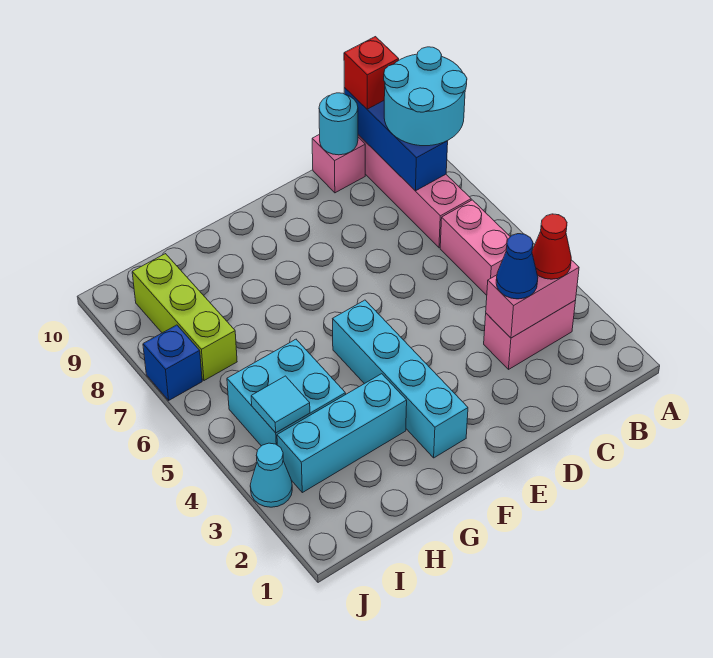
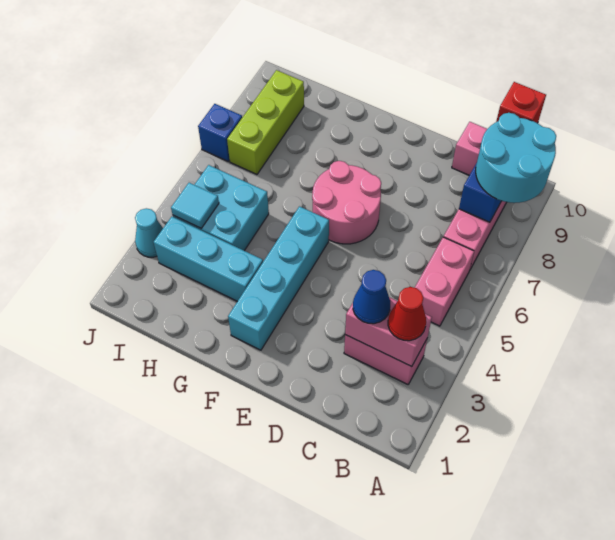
cyan 1x1 round brick [319,93,358,155] -> none
none -> pink 2x2 round brick [312,161,381,244]

